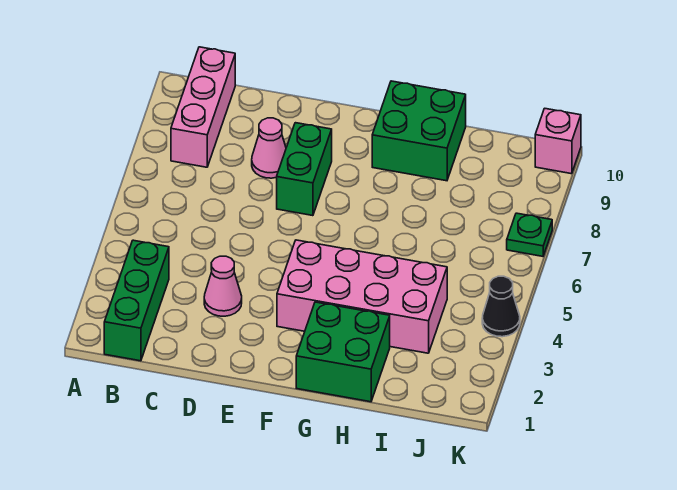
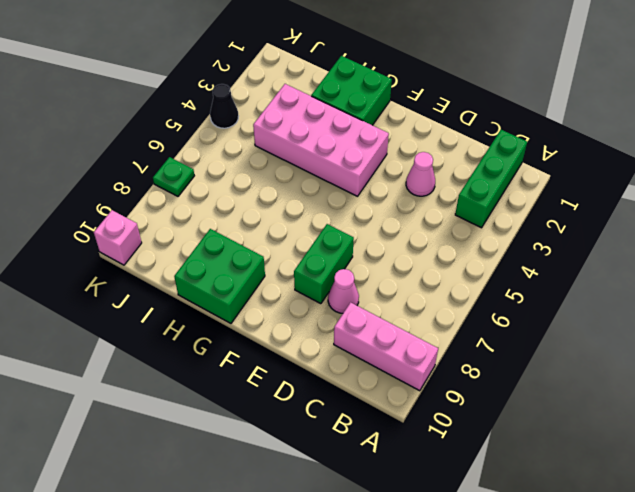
pink 1x3 brick [171,47,235,167] -> pink 1x3 brick turned to [334,302,438,391]

